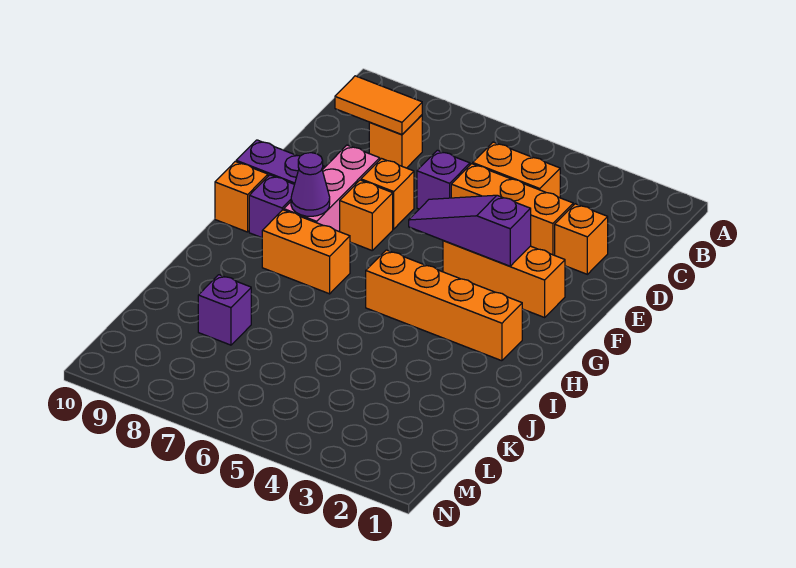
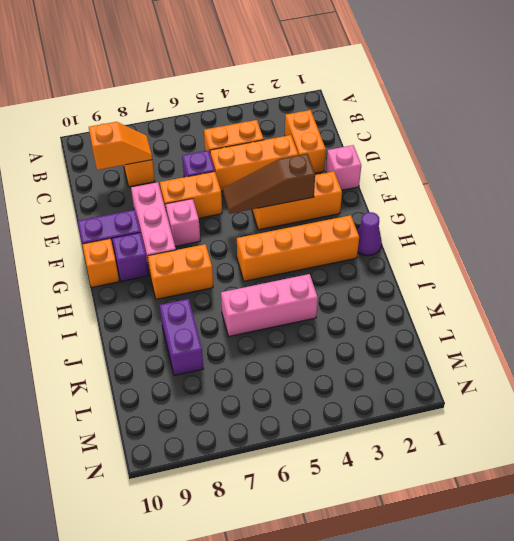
orange 1x2 tile [335,76,422,135] -> orange 1x2 slope [89,122,152,170]
orange 1x1 brick [555,204,608,274] -> orange 1x2 brick [285,110,326,173]
none -> pink 1x1 brick [326,145,361,190]
orange 1x1 brick [361,159,414,229] -> orange 1x2 brick [160,171,222,218]
purple 1x3 slope [409,195,531,266] -> brown 1x3 slope [223,154,315,214]
orange 1x1 brick [340,180,393,250] -> pink 1x1 brick [165,199,200,246]
purple 1x1 cone [291,153,330,216] -> purple 1x1 cone moved to [357,212,382,256]
none -> pink 1x3 brick [221,274,318,336]
purple 1x1 brick [198,275,251,345] -> purple 1x2 brick [160,299,204,375]

